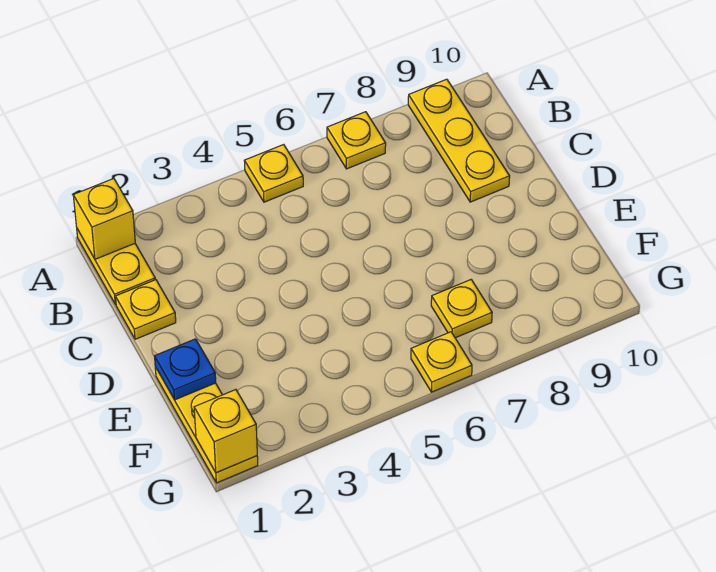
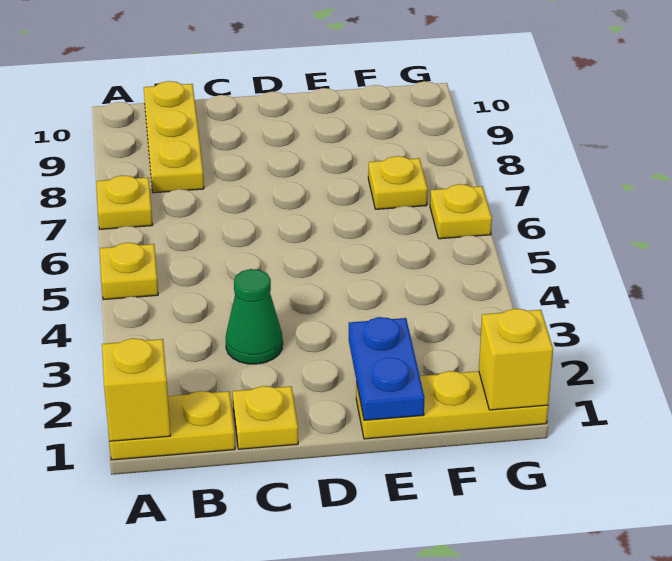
yellow 1x3 plate [408,79,510,202] -> yellow 1x3 plate turned to [144,81,204,193]
none -> green 1x1 cone [226,269,283,364]
blue 1x1 plate [155,339,216,400] -> blue 1x2 plate [349,317,425,420]

